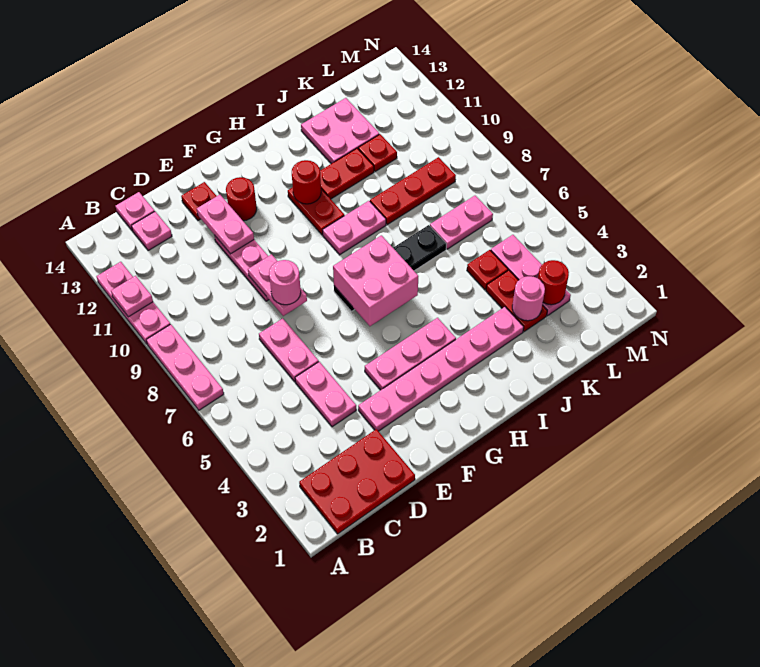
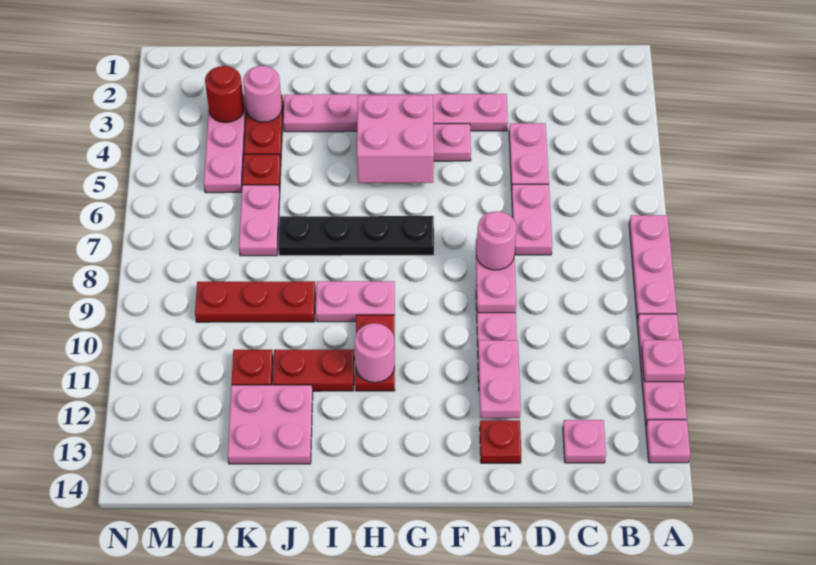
red 2x3 plate [299,429,415,534] -> none
pink 1x1 plate [116,192,155,231] -> pink 1x1 plate moved to [646,420,690,463]
red 1x1 round brick [226,177,257,221] -> none
pink 2x2 brick [333,235,418,326] -> pink 2x2 brick moved to [357,95,434,183]
red 1x1 round brick [292,160,321,204] -> pink 1x1 round brick [354,323,395,383]
pink 1x2 plate [430,196,493,249] -> pink 1x2 plate turned to [239,185,280,256]

